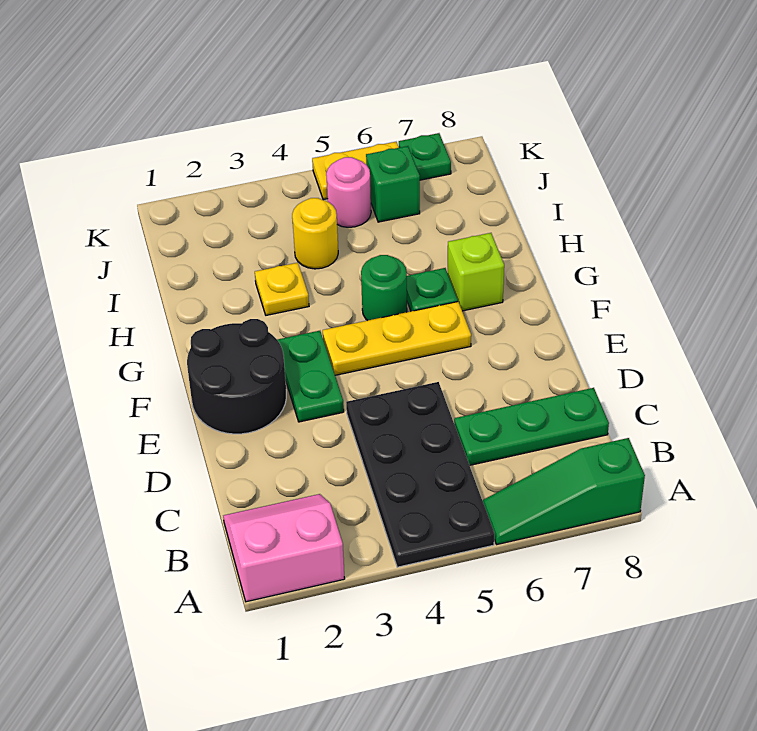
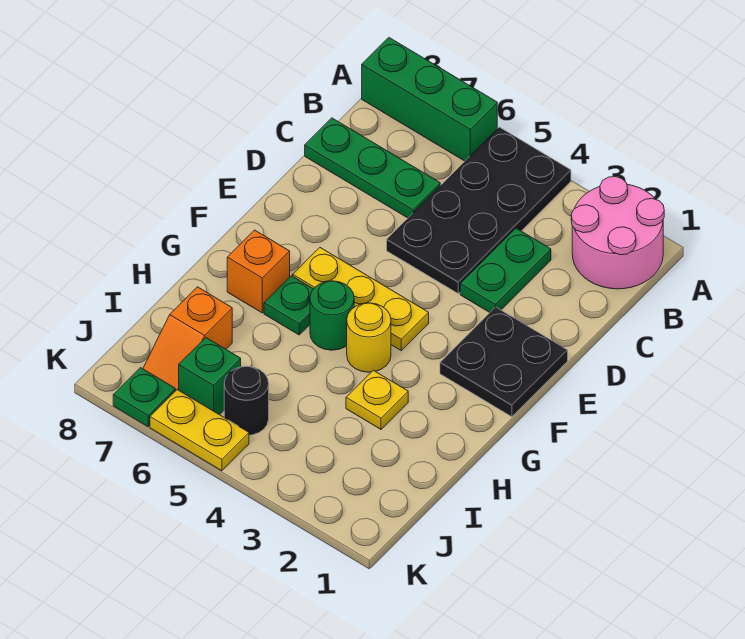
pink 2x2 slope [223,494,345,602] -> pink 2x2 round brick [571,177,664,289]
green 1x3 slope [483,438,645,544] -> green 1x3 brick [362,38,497,161]
black 2x2 round brick [187,319,286,434] -> black 2x2 plate [440,307,568,417]
green 1x2 plate [277,331,344,422] -> green 1x2 plate moved to [460,228,551,312]
lime 1x1 brick [448,233,504,311] -> orange 1x1 brick [227,230,290,313]
yellow 1x1 round brick [292,198,338,269] -> yellow 1x1 round brick moved to [347,303,391,372]
none -> orange 1x2 slope [143,287,232,391]
pink 1x1 round brick [326,157,371,227] -> black 1x1 round brick [224,366,269,435]

